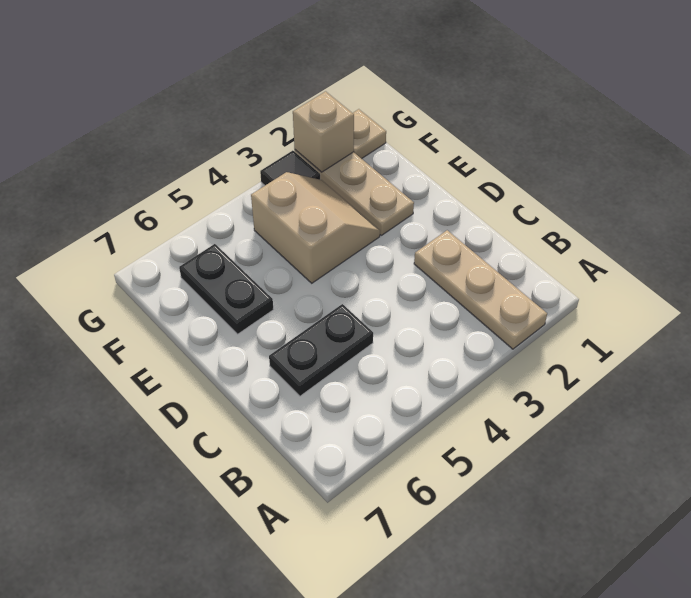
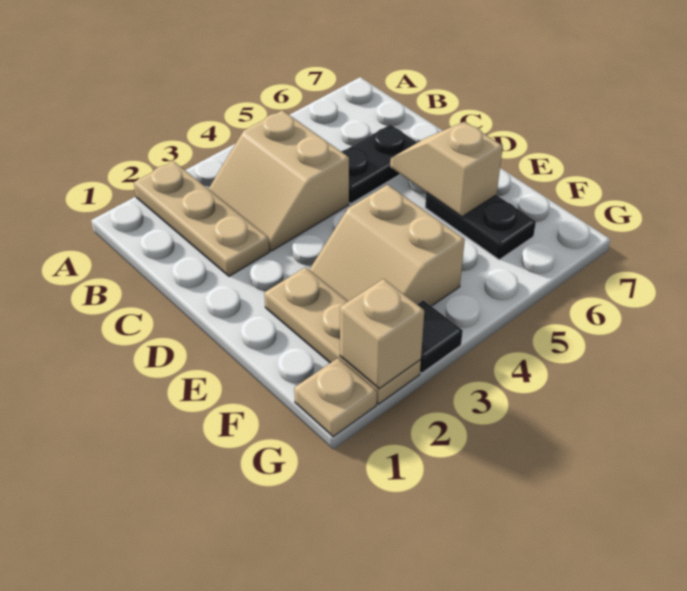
none -> tan 2x2 slope [209,110,349,251]
none -> tan 1x2 slope [390,122,503,217]

